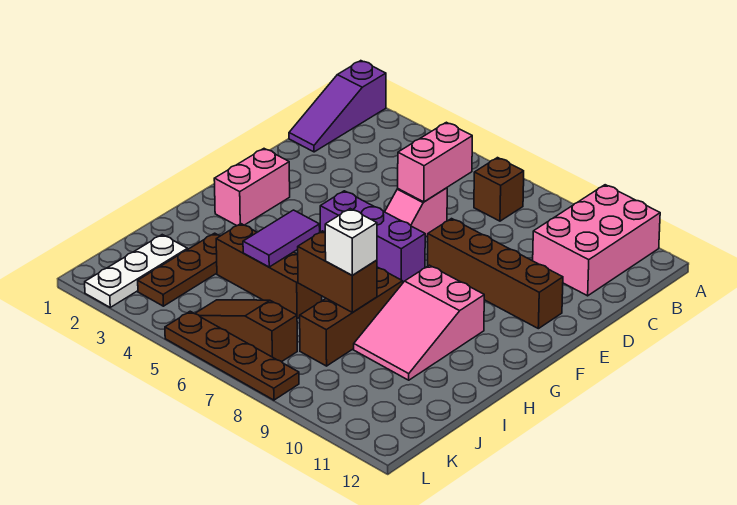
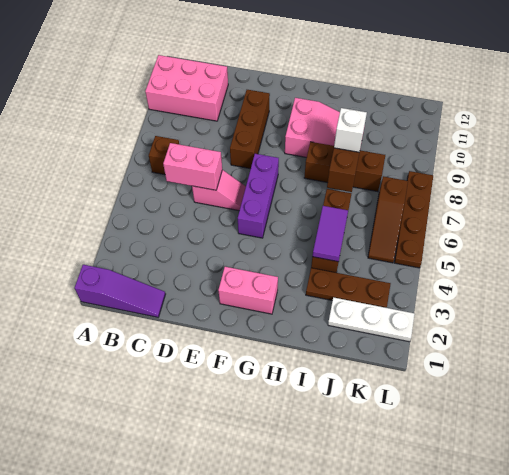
brown 1x4 brick [428,219,563,329] -> brown 1x3 brick [230,90,270,169]
purple 1x2 tile [243,210,320,267] -> purple 1x2 tile turned to [313,206,348,262]

